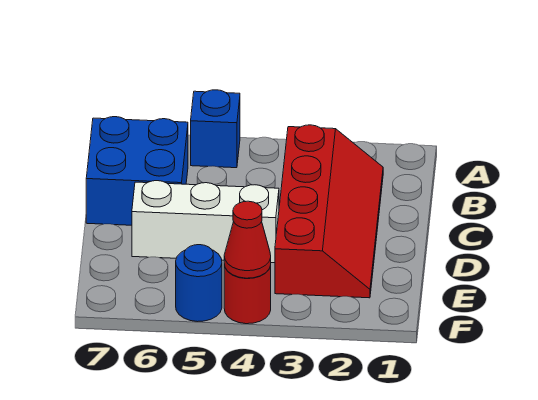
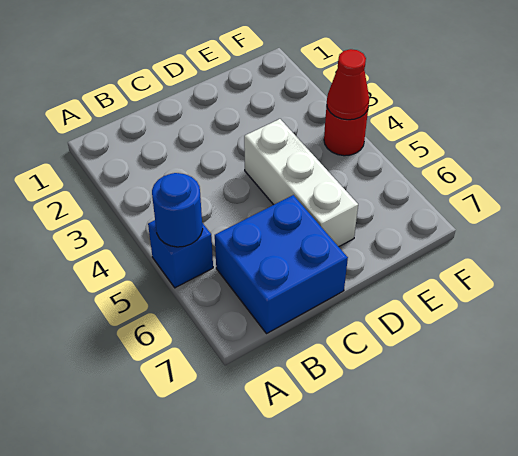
red 2x4 slope [275,125,383,298] -> none
blue 1x1 round brick [176,245,222,322] -> blue 1x1 round brick moved to [152,173,203,247]

